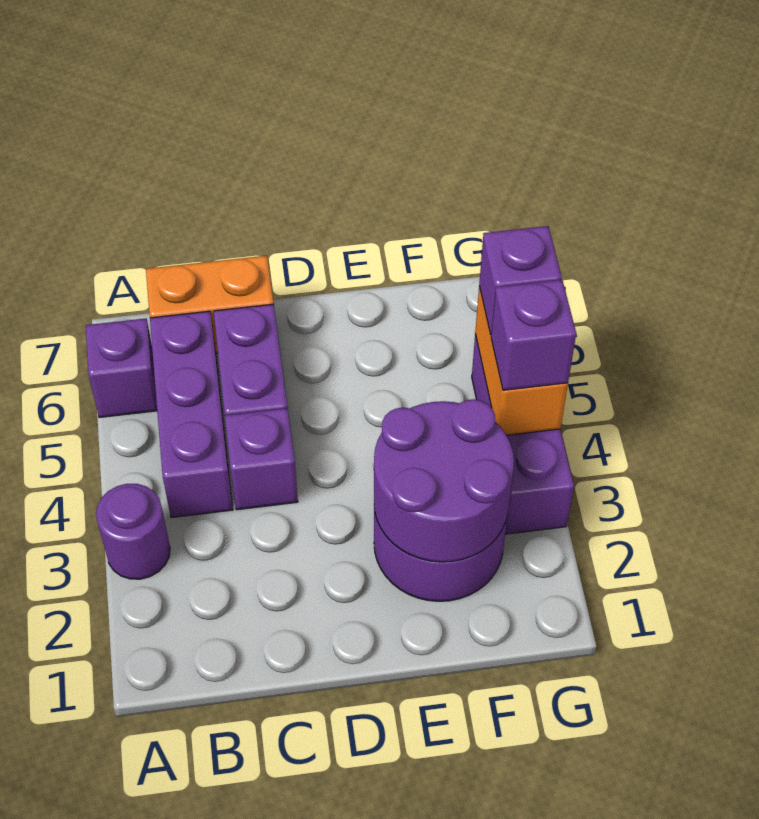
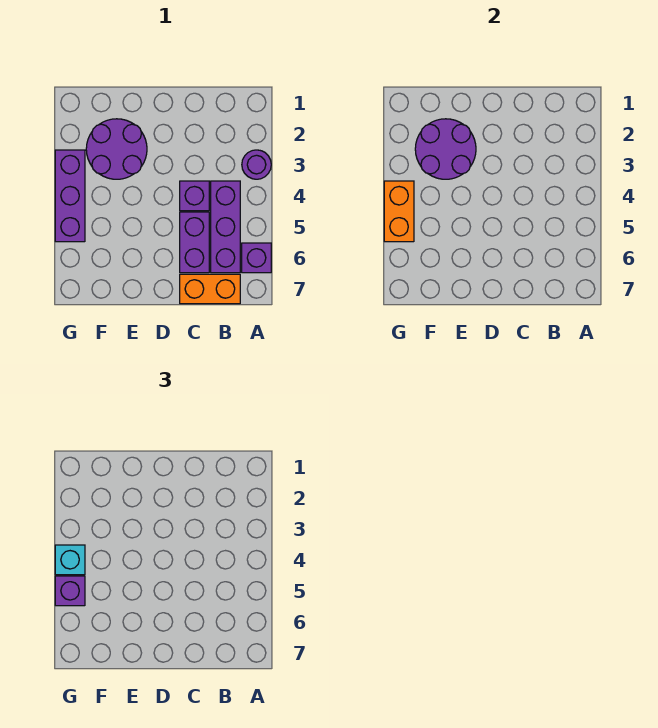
purple 1x1 brick [491,280,576,390] -> cyan 1x1 brick [55,545,85,575]

